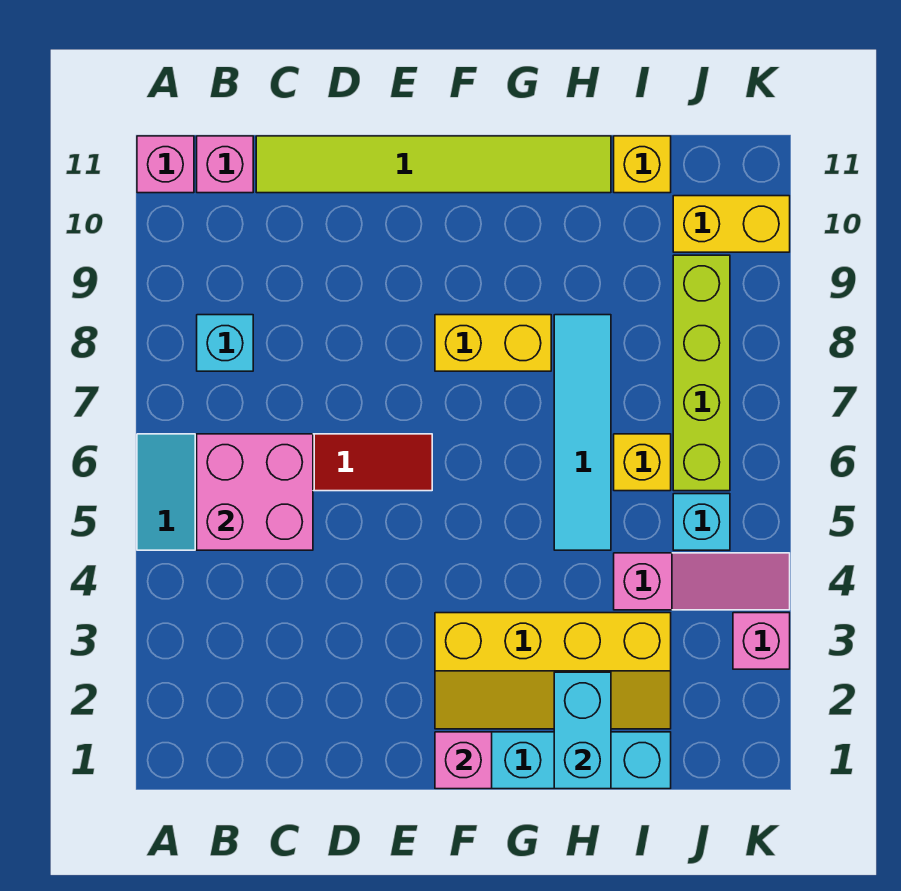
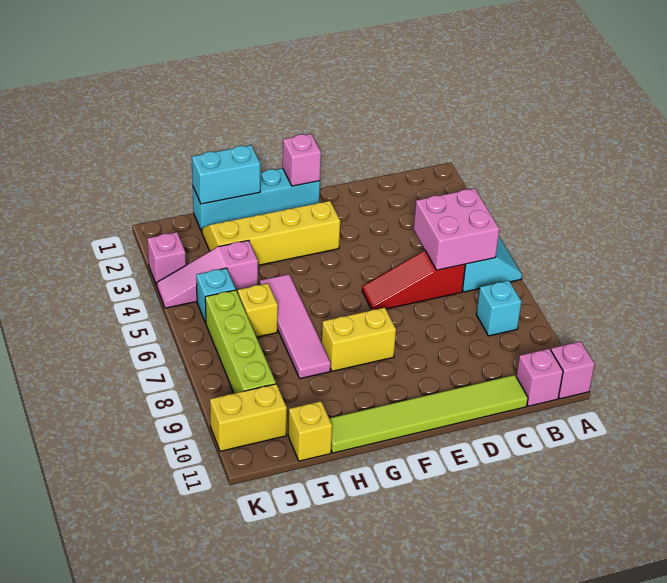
cyan 1x2 brick [554,672,611,789] -> cyan 1x2 brick turned to [192,145,260,204]
cyan 1x4 tile [554,315,611,550] -> pink 1x4 tile [260,274,331,379]

